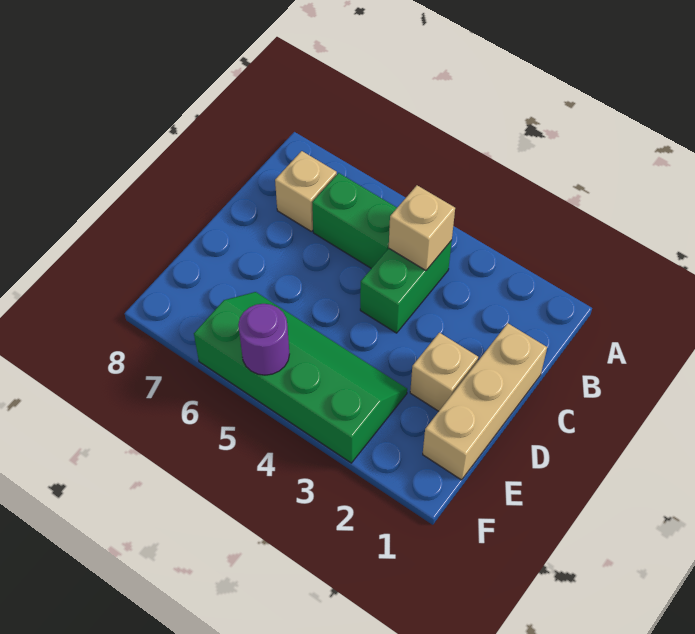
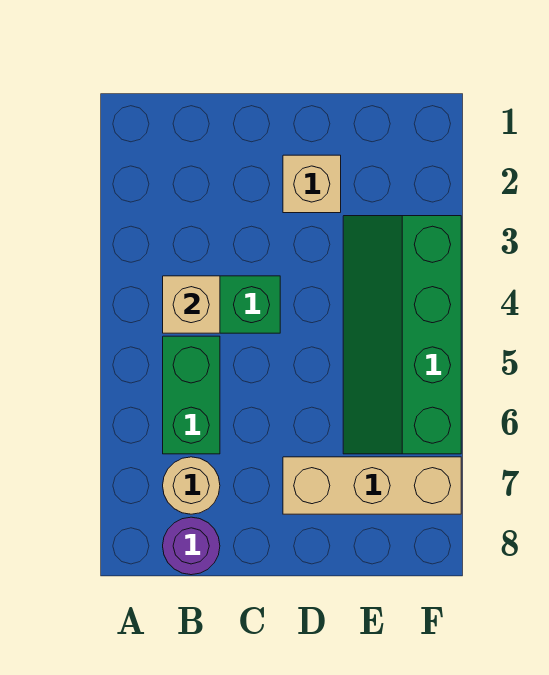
tan 1x1 brick [275,151,337,232] -> tan 1x1 round brick [163,457,220,514]
tan 1x3 brick [423,323,547,480] -> tan 1x3 brick moved to [283,457,461,514]
purple 1x1 round brick [238,304,289,375] -> purple 1x1 round brick moved to [163,517,220,575]

